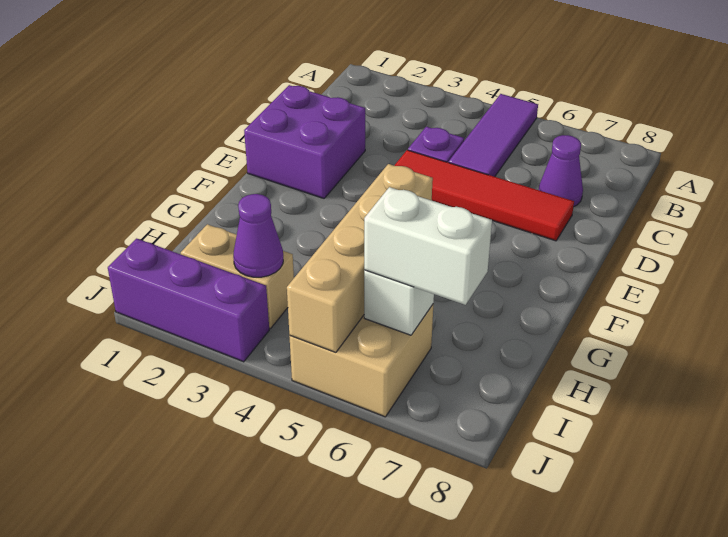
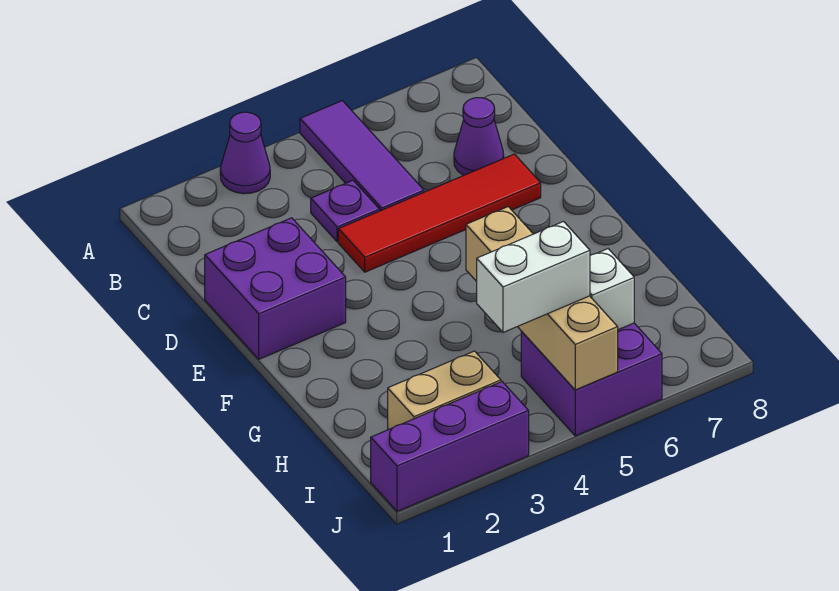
purple 1x1 cone [233,194,283,277] -> purple 1x1 cone moved to [220,112,270,194]
tan 2x2 brick [289,305,433,417] -> purple 2x2 brick [521,323,662,436]
white 1x2 brick [364,187,492,305] -> white 1x2 brick moved to [477,222,590,332]

